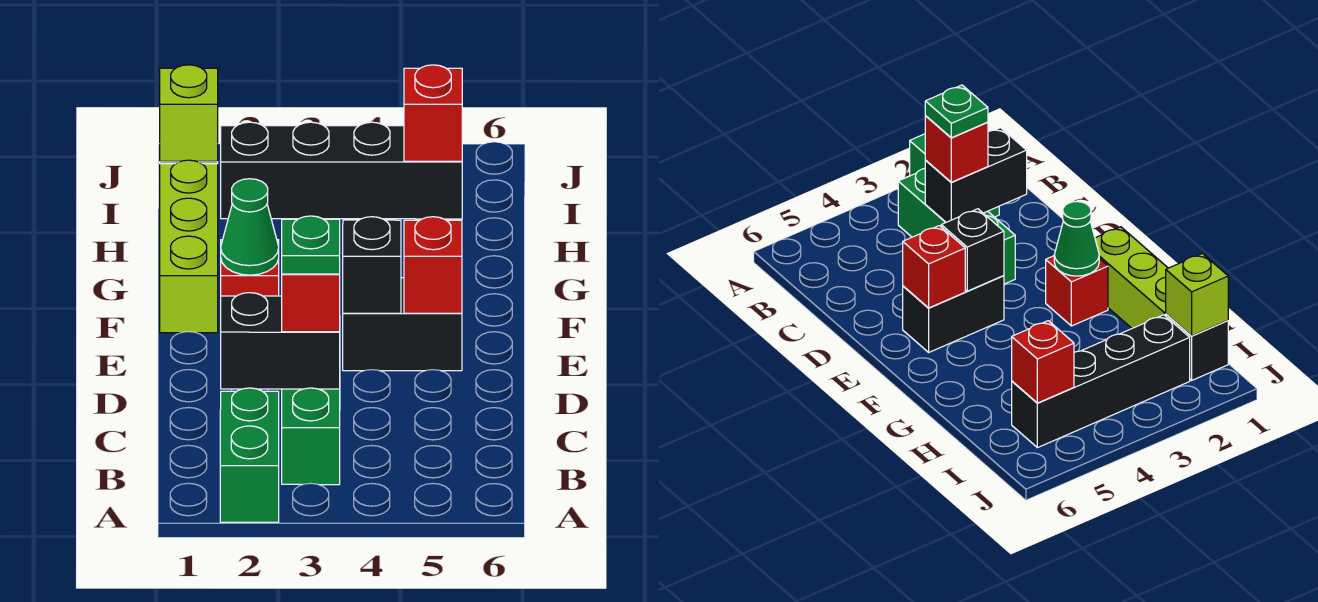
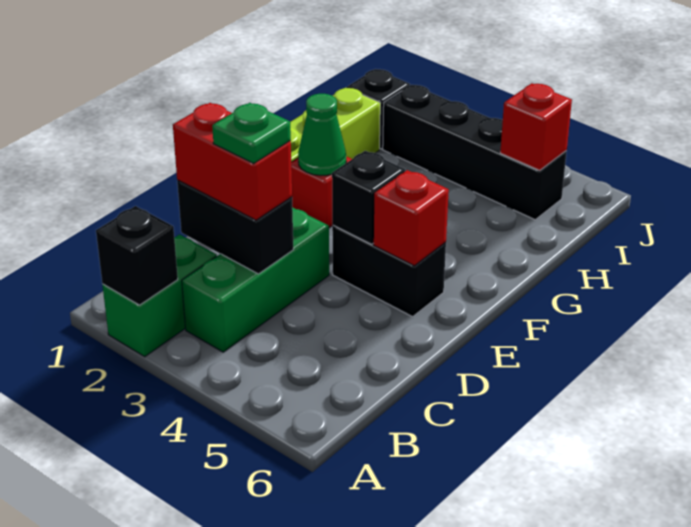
none -> black 1x1 brick [96,206,178,305]
red 1x1 brick [282,274,340,332] -> red 1x2 brick [173,103,292,220]
lime 1x1 brick [160,65,218,161] -> none

